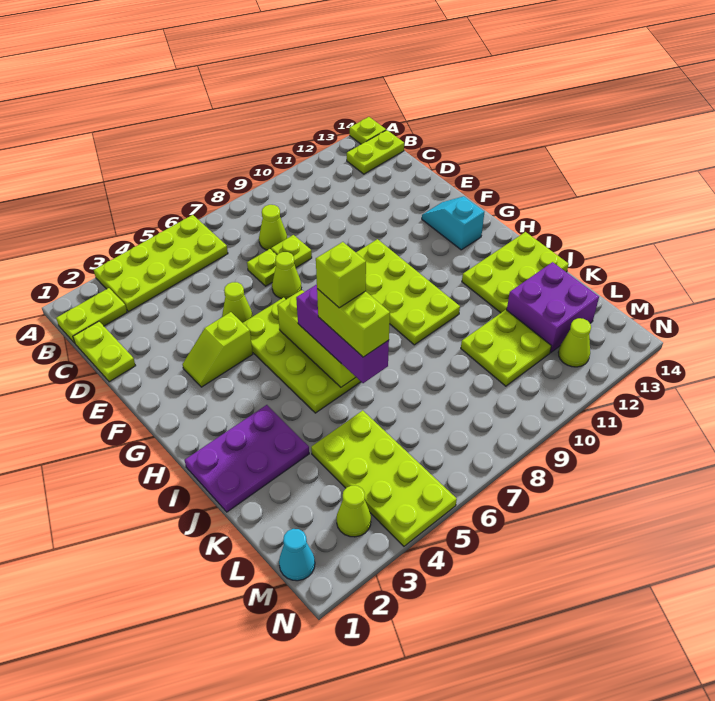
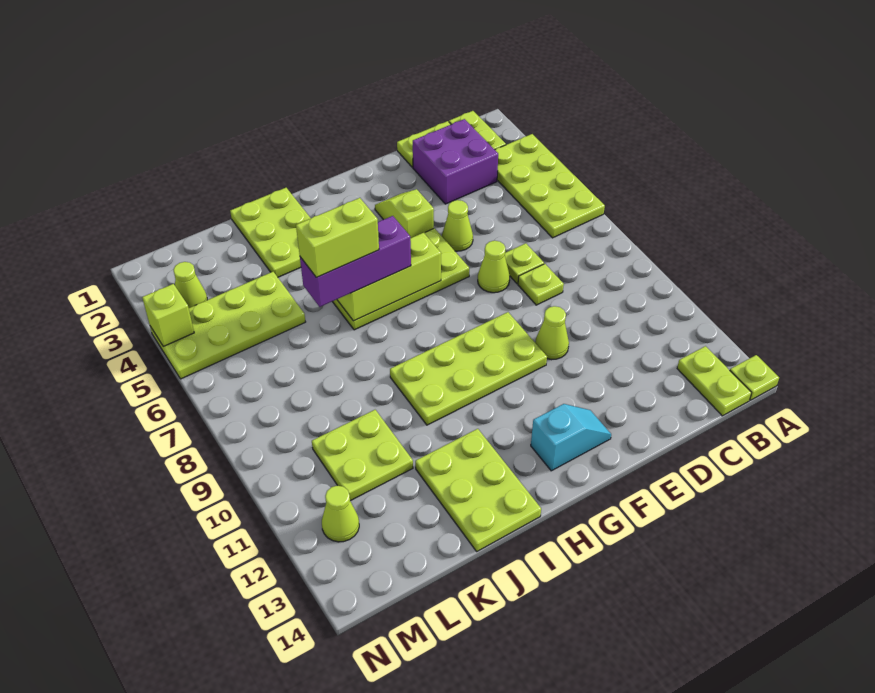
lime 1x1 cone [259,205,287,250] -> lime 1x1 cone moved to [535,306,569,360]
purple 2x3 plate [185,405,309,512] -> lime 2x3 plate [230,188,311,277]
lime 1x1 brick [316,242,366,308] -> lime 1x1 brick moved to [142,284,194,346]
purple 2x2 brick [507,262,599,353] -> purple 2x2 brick moved to [413,119,498,204]
cyan 1x1 cone [279,529,315,581] -> none

